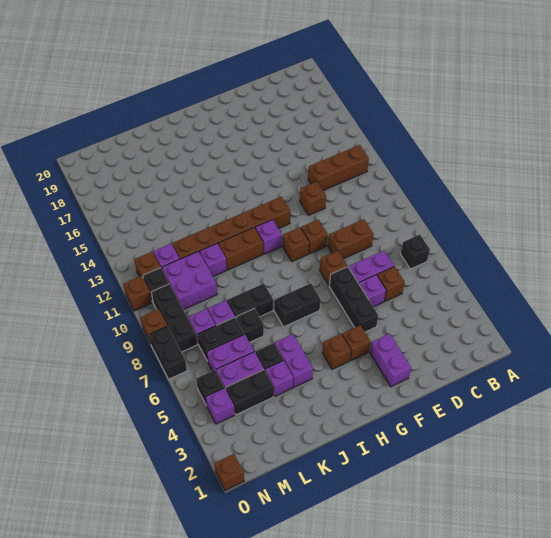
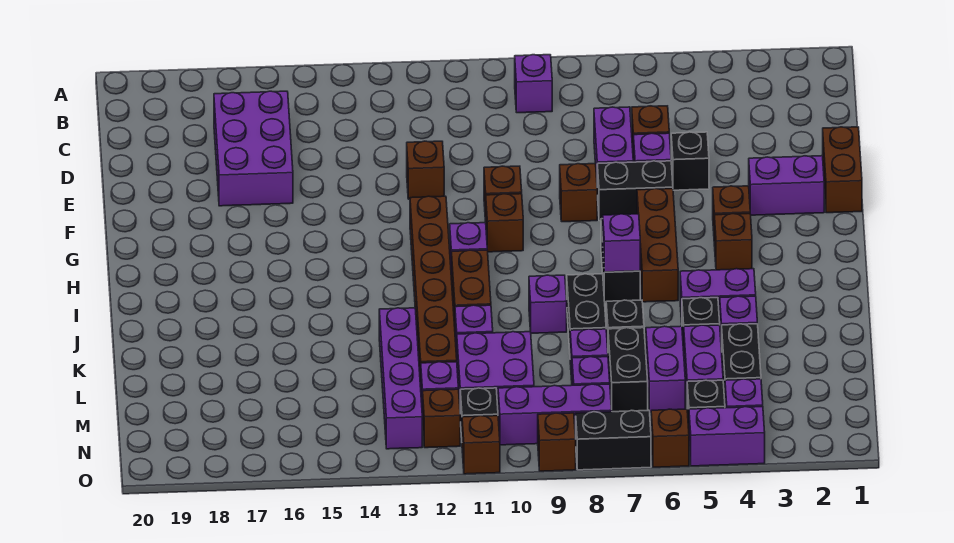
black 1x1 brick [401,235,430,269] -> black 1x1 brick moved to [671,132,709,190]
none -> purple 1x1 brick [515,55,552,113]
brown 1x3 brick [308,145,369,190] -> brown 1x3 brick moved to [637,189,678,302]
none -> purple 2x3 brick [214,91,293,206]
brown 1x2 brick [328,219,373,259] -> brown 1x2 brick moved to [823,127,862,213]
black 1x3 brick [329,267,378,332] -> black 1x2 brick [597,161,673,221]
none -> purple 1x1 brick [603,214,640,272]
none -> purple 1x1 brick [529,275,567,333]
none -> purple 1x4 brick [379,308,422,449]
black 1x3 brick [151,284,197,352] -> purple 1x3 brick [498,384,612,445]
brown 1x1 brick [214,454,244,491] -> brown 1x1 brick moved to [651,409,689,467]
none -> purple 1x2 brick [689,407,765,466]

